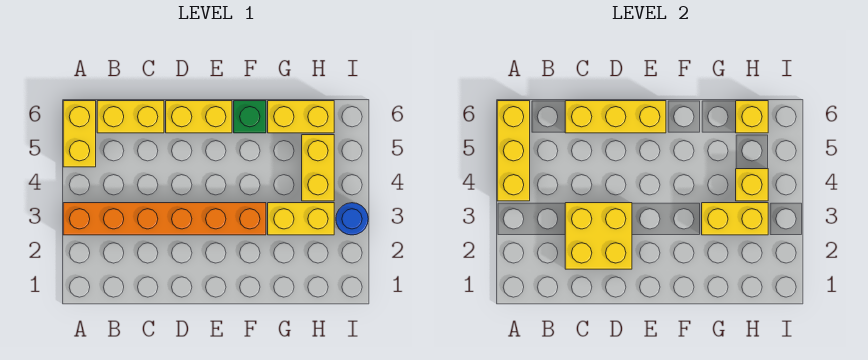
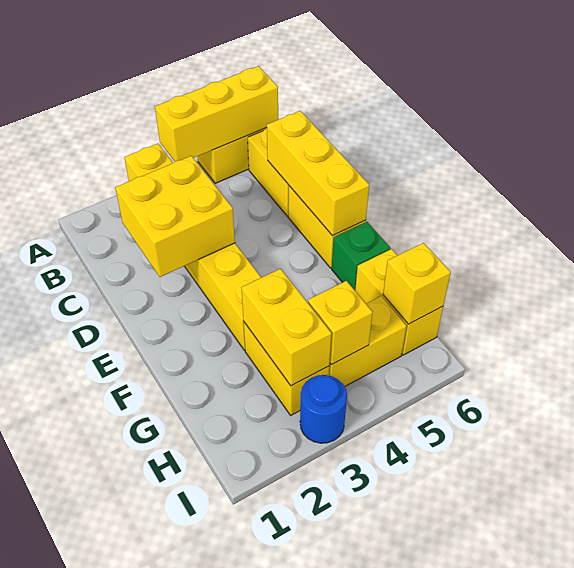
orange 1x6 brick [63,203,266,235] -> yellow 1x6 brick [124,144,261,350]

